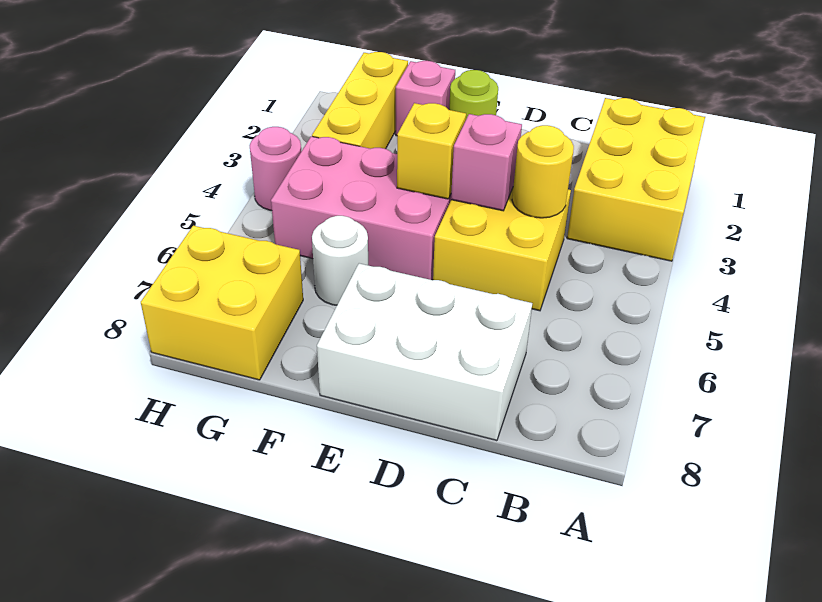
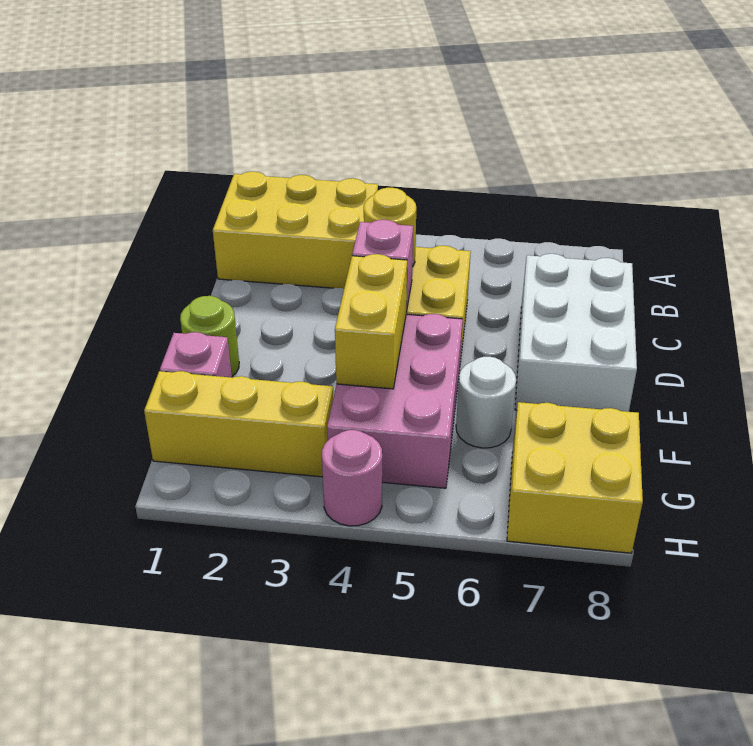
yellow 1x1 brick [397,103,466,199] -> yellow 1x2 brick [335,254,407,389]

